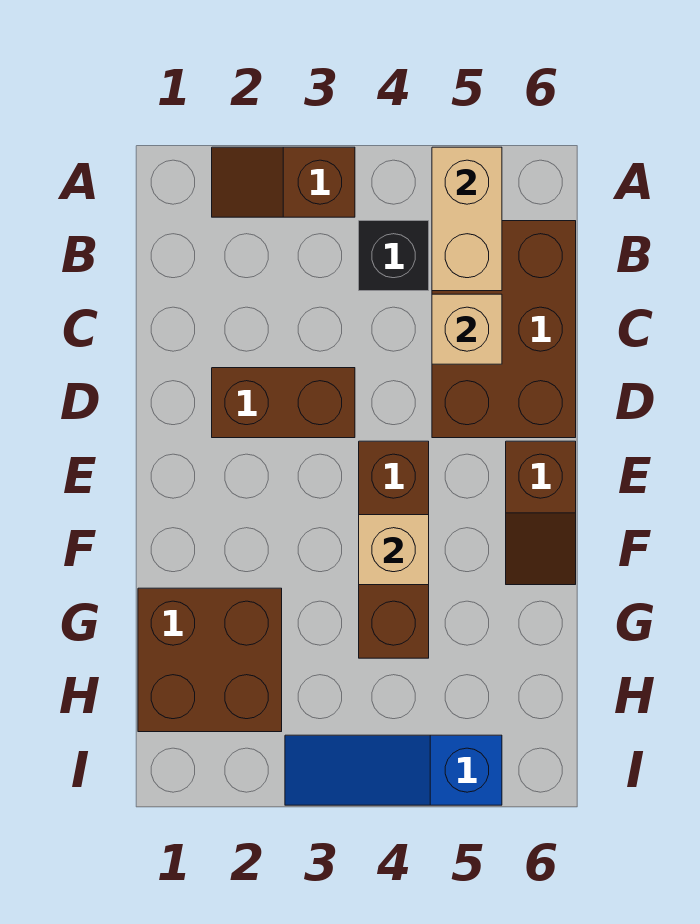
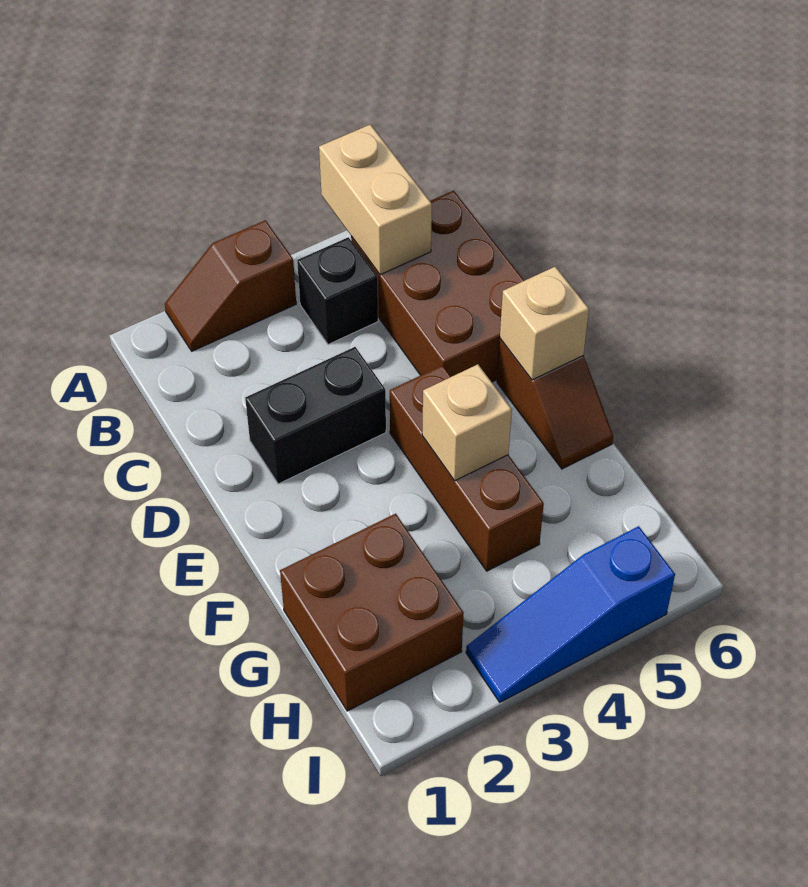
tan 1x1 brick [432,294,502,364] -> tan 1x1 brick moved to [500,267,589,380]
brown 1x2 brick [212,368,355,438] -> black 1x2 brick [245,347,386,484]

